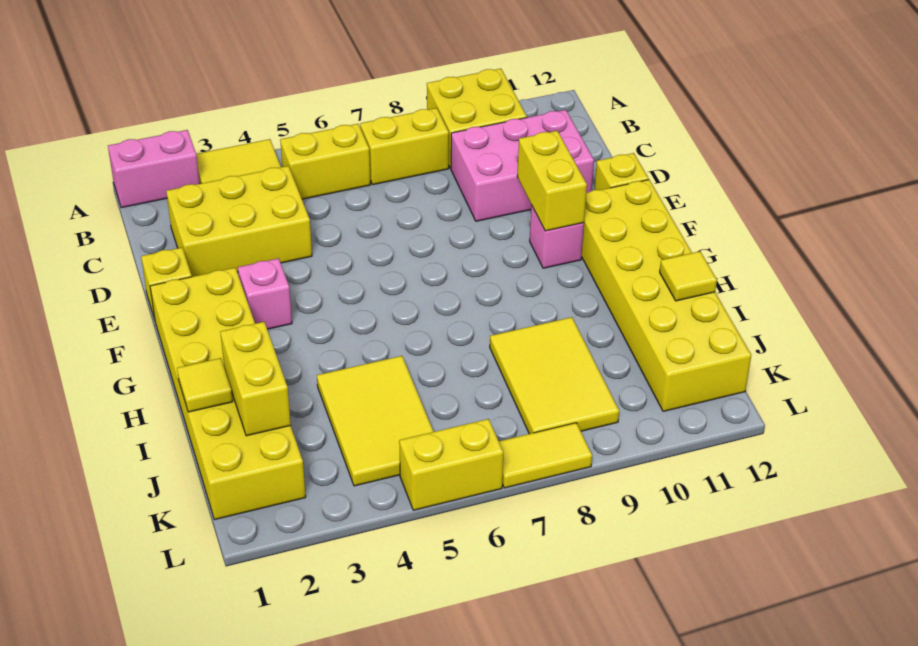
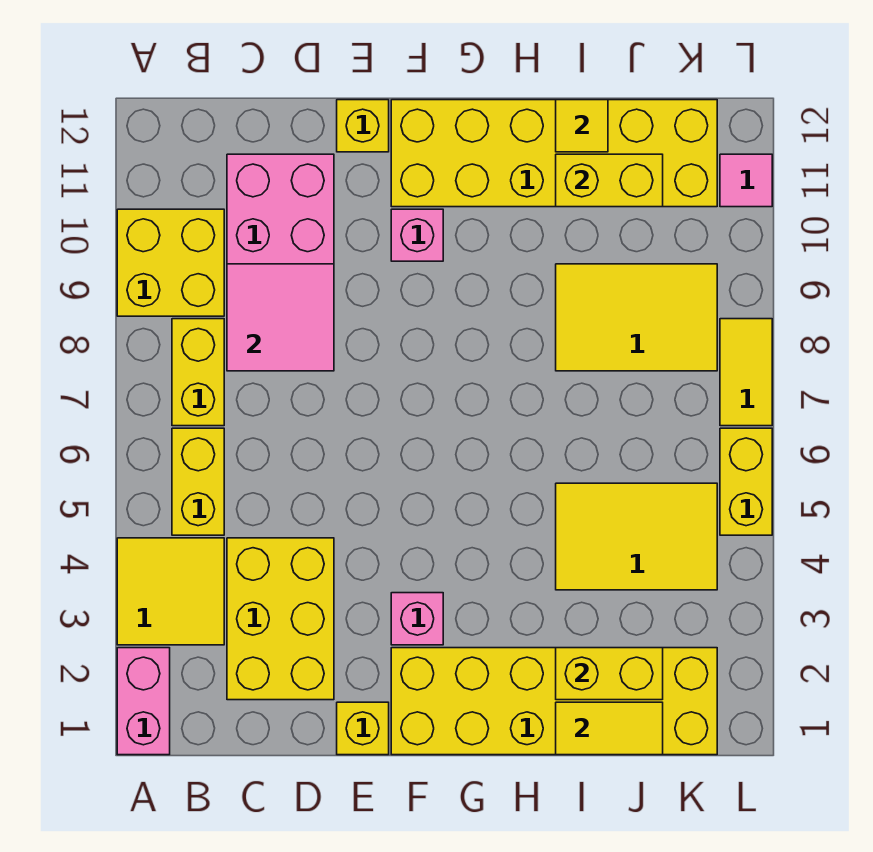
none -> pink 2x2 tile [227,264,334,371]
yellow 1x2 brick [517,131,587,231] -> yellow 1x2 brick moved to [556,154,663,207]
yellow 1x1 tile [177,358,233,412] -> yellow 1x2 tile [556,702,663,755]
none -> pink 1x1 tile [720,154,772,207]

